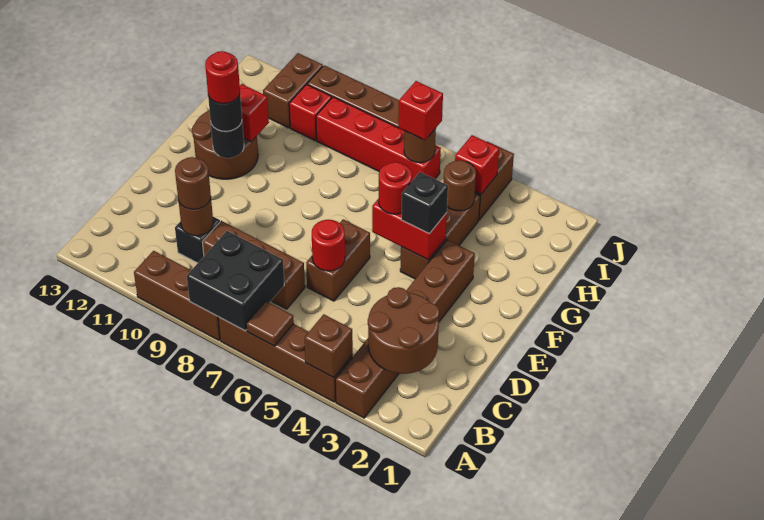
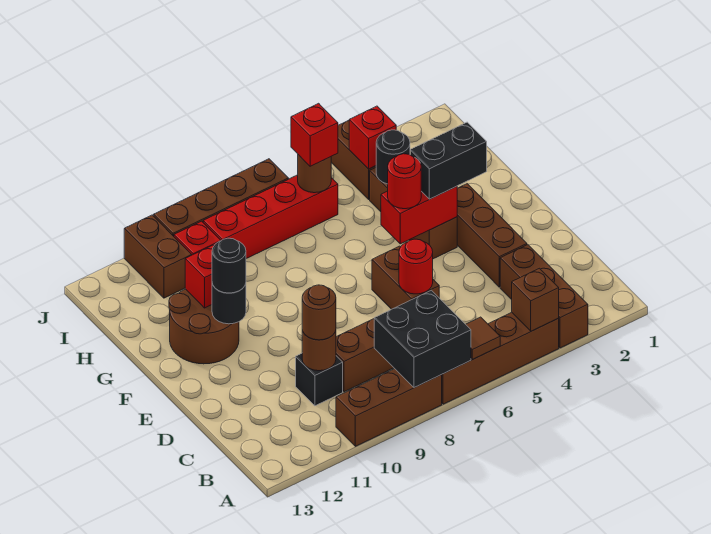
brown 2x2 round brick [368,287,439,374] -> none
black 1x1 brick [401,172,448,234] -> black 1x2 brick [410,122,487,199]
red 1x1 round brick [205,51,240,104] -> none
brown 1x1 round brick [443,160,476,211] -> black 1x1 round brick [376,130,410,184]

